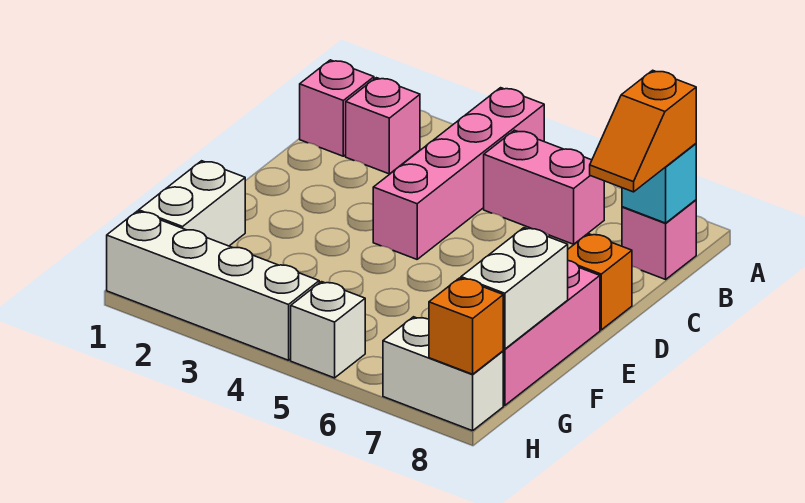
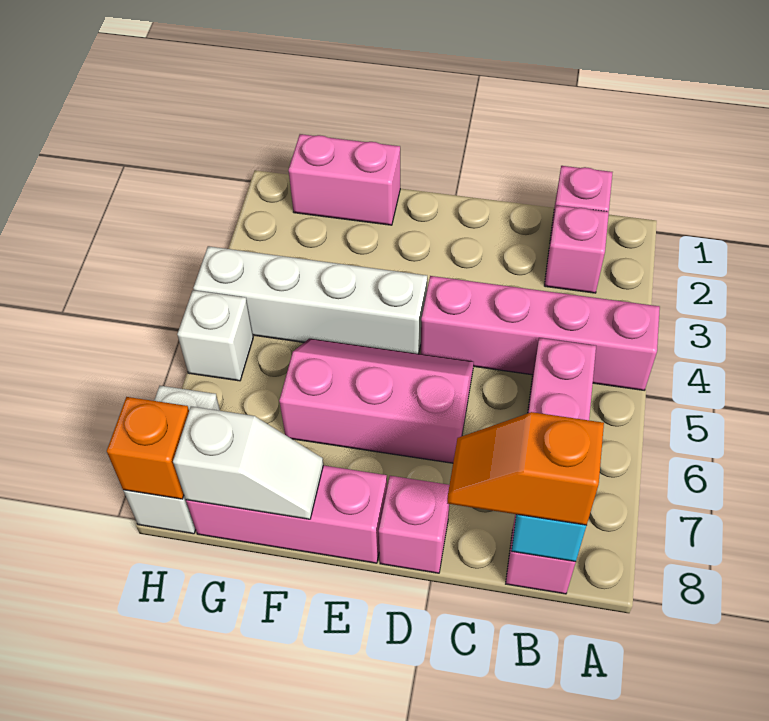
none -> pink 2x3 slope [279,339,474,463]
orange 1x1 brick [568,234,632,330] -> pink 1x1 brick [379,476,449,573]
white 1x2 brick [139,161,245,246] -> pink 1x2 brick [289,134,400,225]
white 1x2 brick [461,228,568,349] -> white 1x2 slope [173,406,323,519]
white 1x4 brick [107,211,319,360] -> white 1x4 brick turned to [193,246,427,354]

